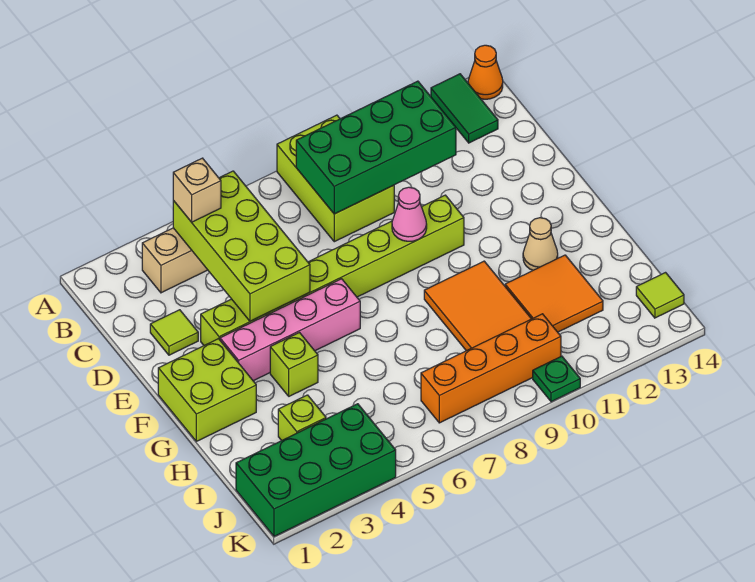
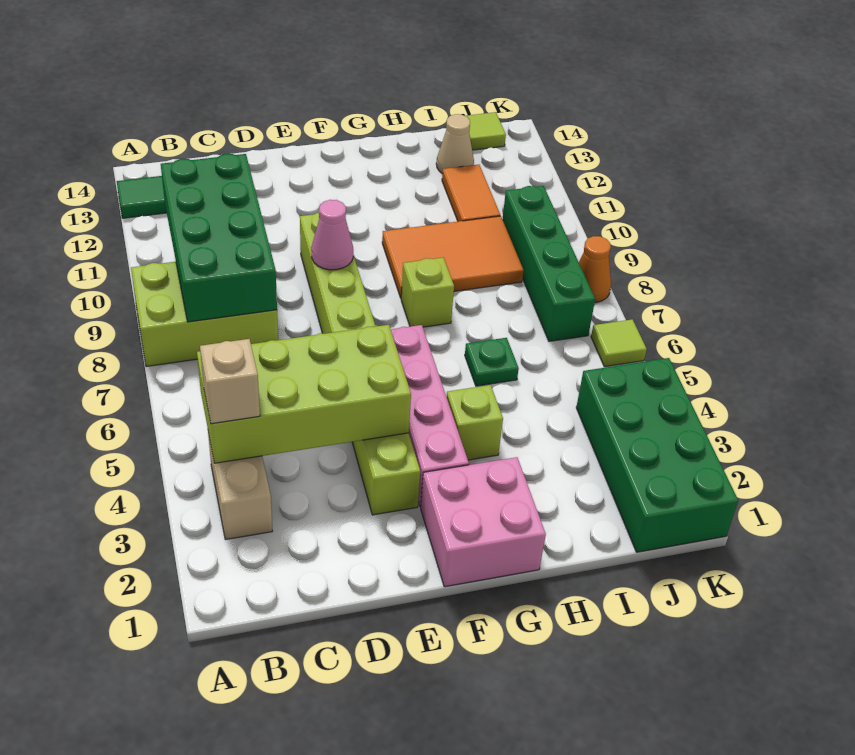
orange 1x1 cone [468,45,503,99] -> orange 1x1 cone moved to [579,236,611,303]
lime 1x1 tile [150,310,198,355] -> lime 1x1 tile moved to [591,319,647,367]
lime 2x2 brick [158,339,256,441] -> pink 2x2 brick [421,457,546,587]
tan 1x1 cone [523,218,558,270] -> tan 1x1 cone moved to [436,114,474,174]
orange 2x2 tile [505,255,603,332] -> orange 1x2 tile [442,165,500,221]
lime 1x1 brick [278,395,326,441] -> lime 1x1 brick moved to [401,257,454,327]
orange 1x4 brick [421,314,561,423] -> green 1x4 brick [502,186,595,341]
green 1x1 plate [533,356,580,402] -> green 1x1 plate moved to [465,338,519,386]

